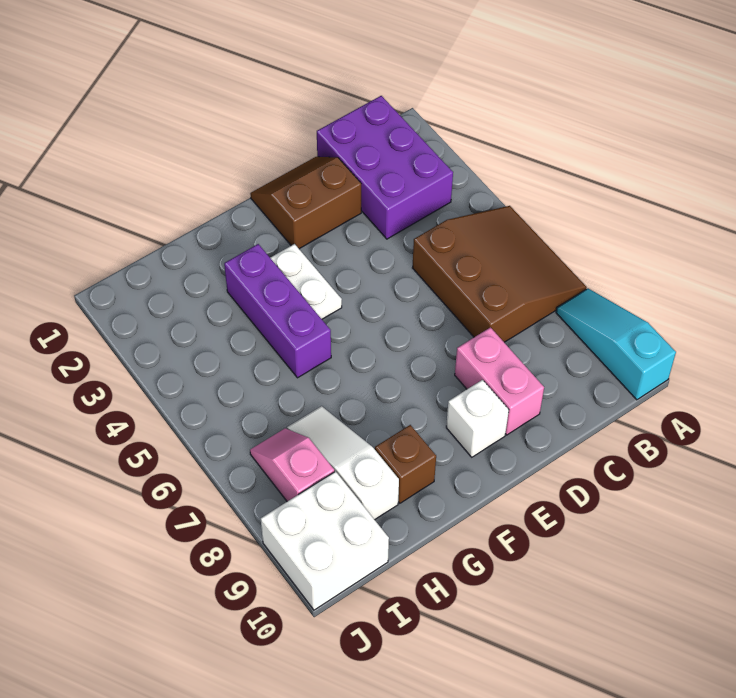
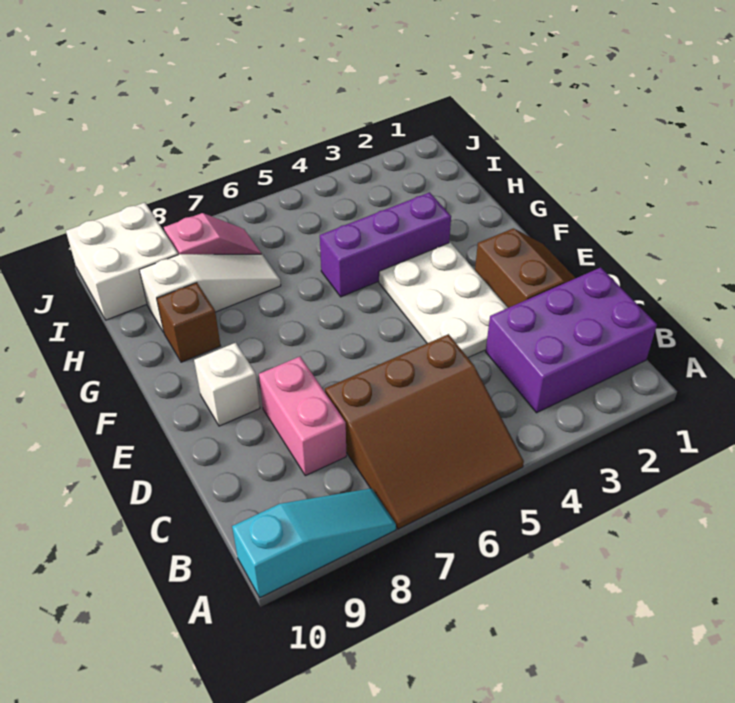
pink 1x2 brick [455,327,544,435] -> pink 1x2 brick turned to [259,357,346,476]
white 1x2 plate [270,244,342,319] -> white 2x3 plate [379,243,508,358]

